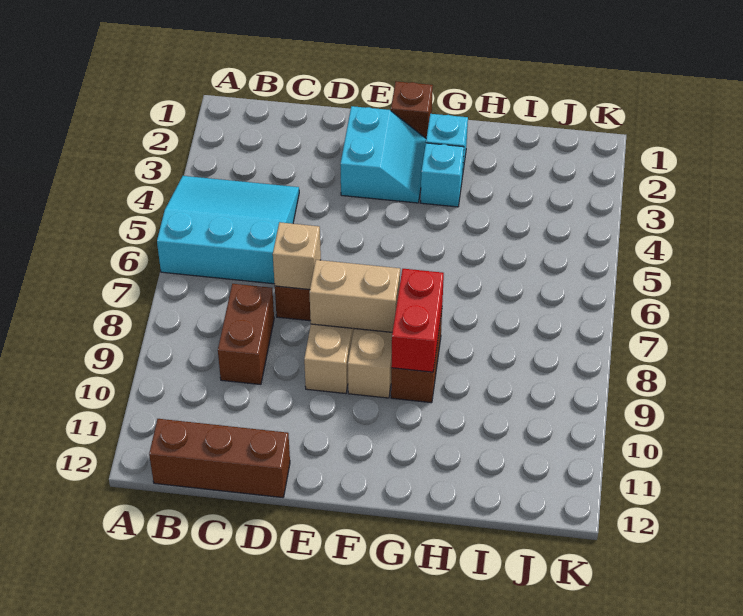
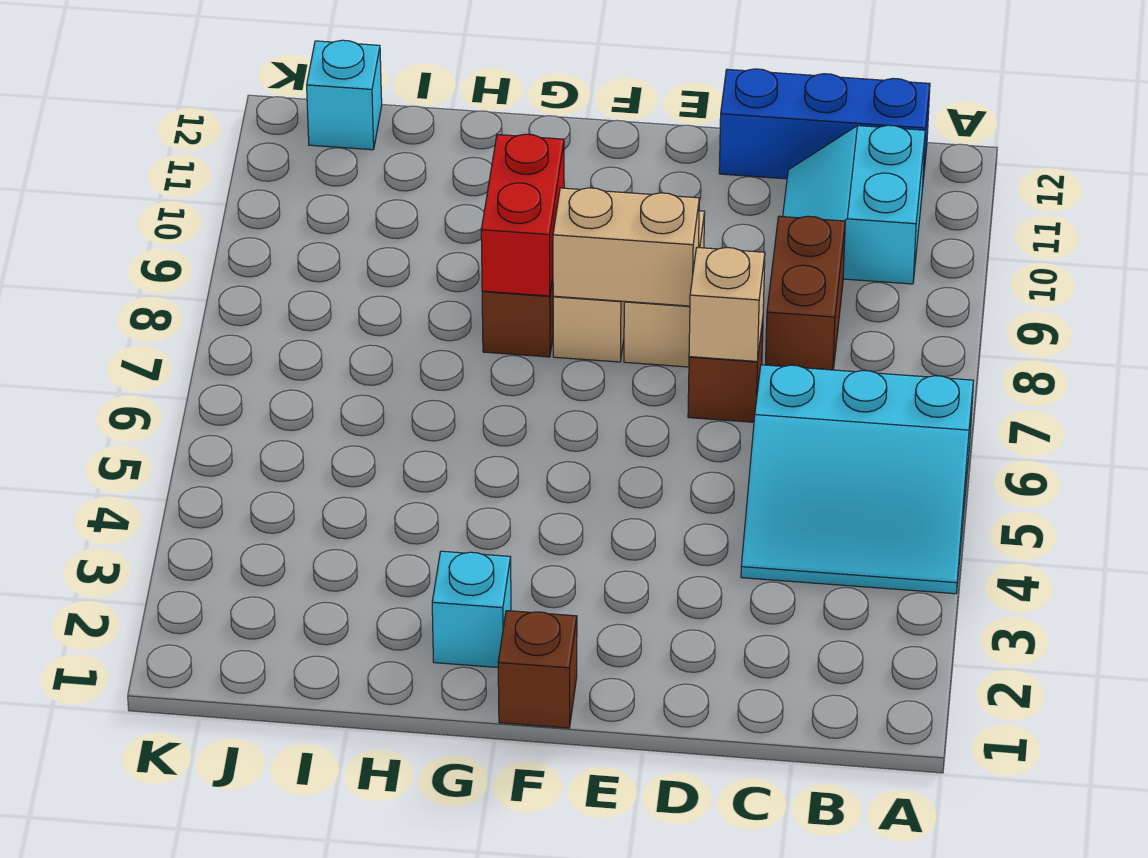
brown 1x3 brick [149,419,290,498] -> blue 1x3 brick [719,69,930,180]
cyan 2x2 slope [340,106,426,203] -> cyan 2x2 slope moved to [783,125,925,284]
cyan 1x1 brick [421,143,464,207] -> cyan 1x1 brick moved to [307,40,382,150]

